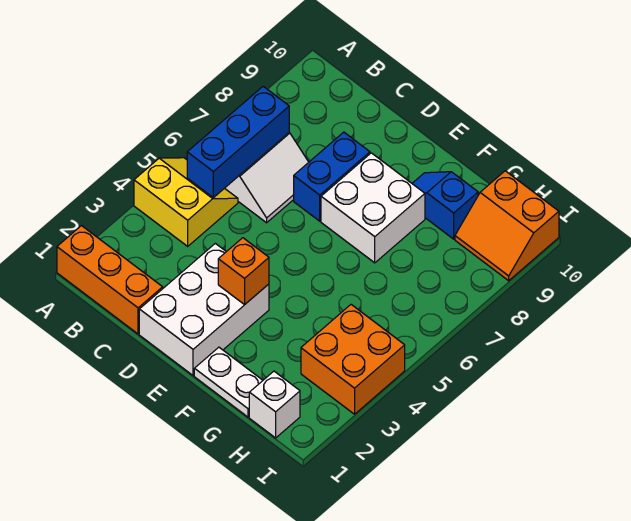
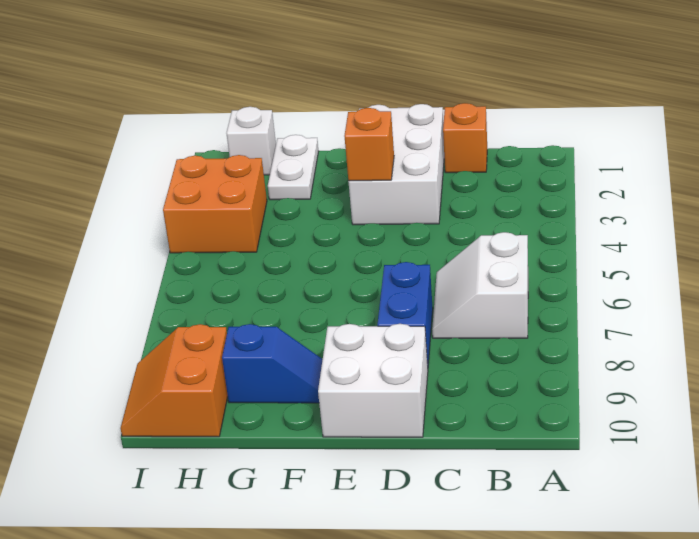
orange 1x3 brick [57,226,163,334] -> orange 1x1 brick [443,103,487,173]
yellow 2x2 slope [134,158,238,246] -> none
blue 1x3 brick [187,86,289,198] -> none
white 2x2 brick [321,153,425,263] -> white 2x2 brick moved to [318,324,428,437]
white 1x2 plate [194,347,263,417] -> white 1x2 plate turned to [268,135,319,200]
orange 2x2 slope [455,171,559,281] -> orange 2x2 slope turned to [120,324,228,437]

